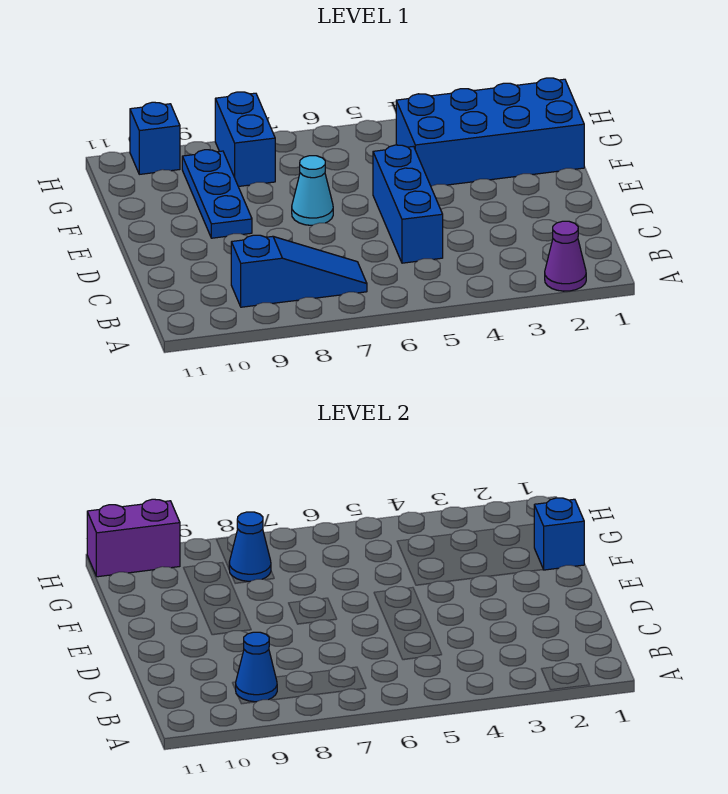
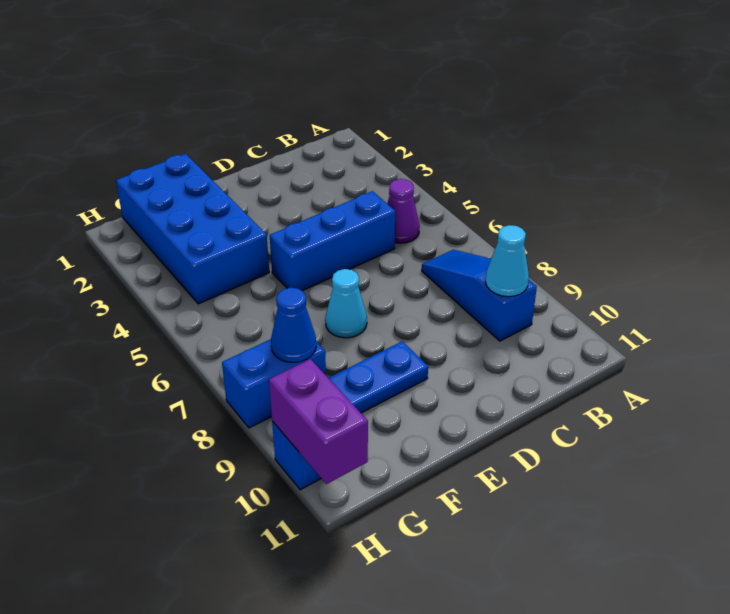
purple 1x1 cone [545,221,586,291] -> purple 1x1 cone moved to [387,179,420,243]
blue 1x1 cone [236,632,277,702] -> cyan 1x1 cone [486,225,529,297]
blue 1x1 brick [534,498,584,570] -> none

